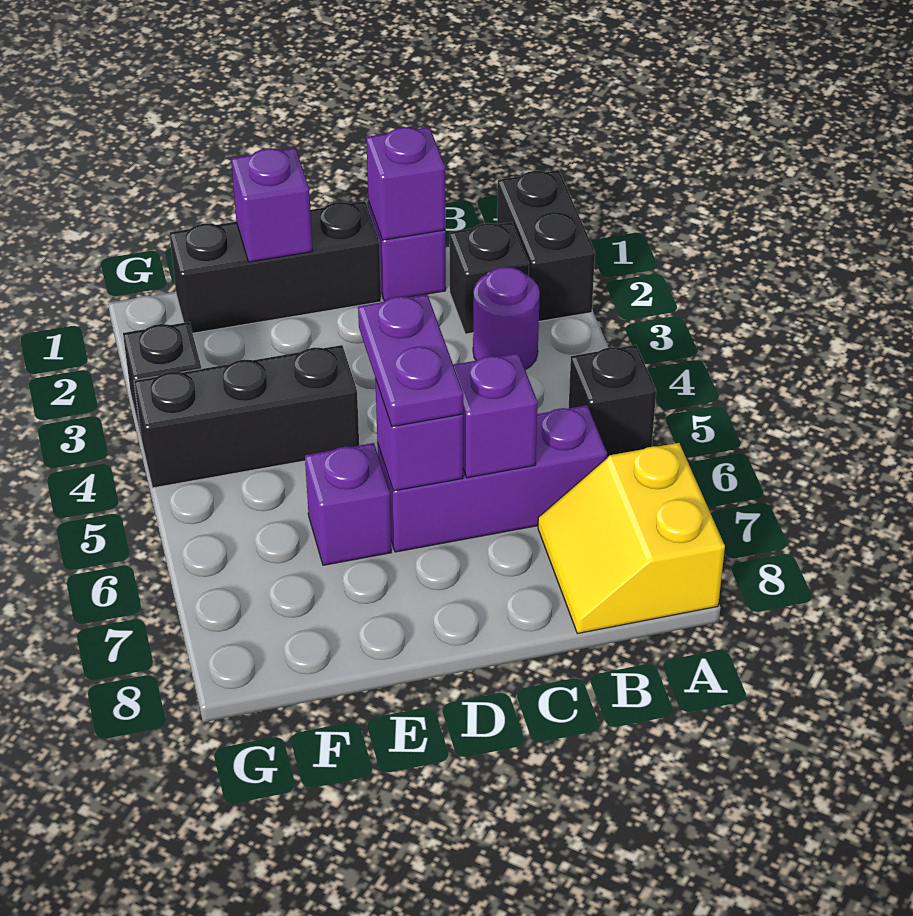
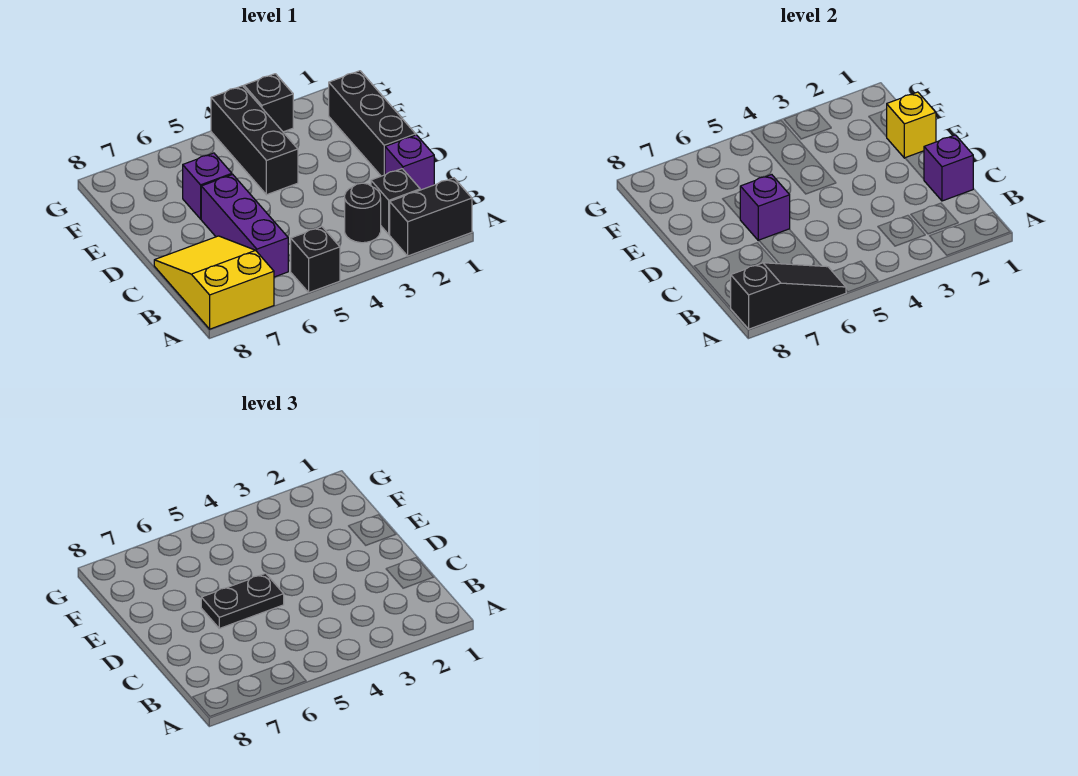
none -> black 1x3 slope [731,263,846,329]
yellow 2x2 slope [538,443,725,634] -> yellow 2x3 slope [154,236,274,329]
purple 1x1 round brick [473,267,540,370] -> black 1x1 round brick [345,183,381,243]
purple 1x1 brick [453,353,538,478] -> none
purple 1x2 plate [358,294,463,427] -> black 1x2 plate [201,573,284,628]
purple 1x1 brick [231,148,313,262] -> yellow 1x1 brick [887,92,936,158]

